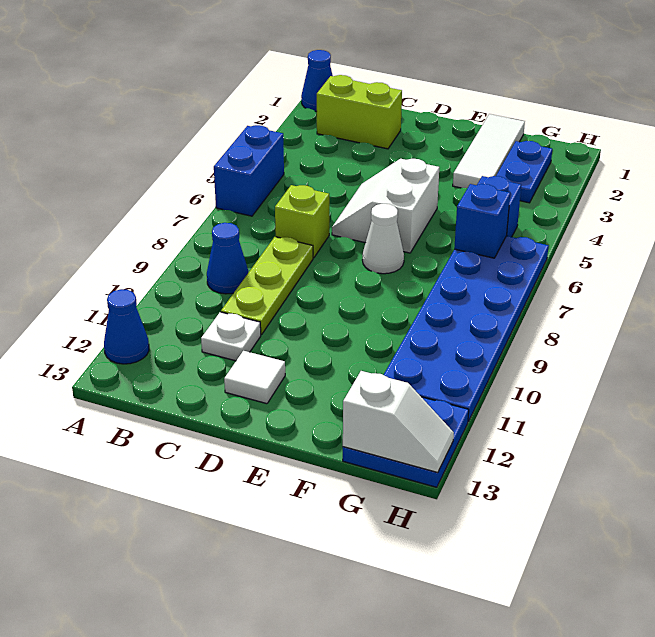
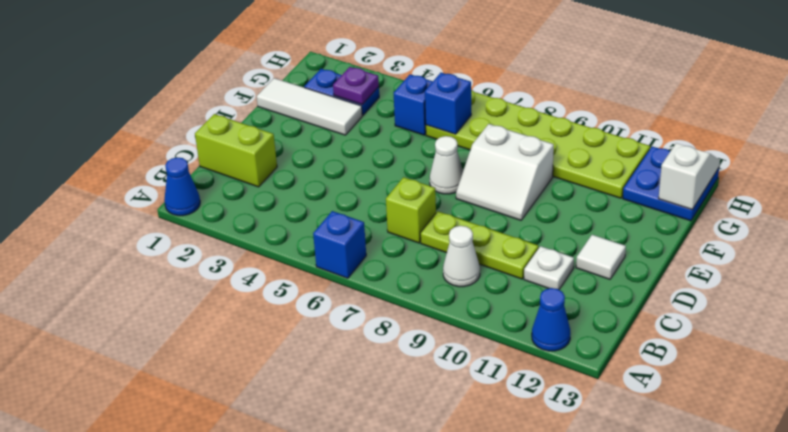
blue 1x2 brick [214,125,284,216] -> blue 1x1 brick [313,211,366,278]
lime 1x2 brick [317,75,402,149] -> lime 1x2 brick turned to [195,114,277,187]
blue 1x1 cone [207,223,249,294] -> white 1x1 cone [443,226,480,287]
white 2x2 slope [332,158,439,253] -> white 2x2 slope moved to [456,124,554,220]
none -> purple 1x1 plate [333,67,379,105]
blue 2x6 plate [384,236,548,422] -> lime 2x6 plate [426,90,650,198]

